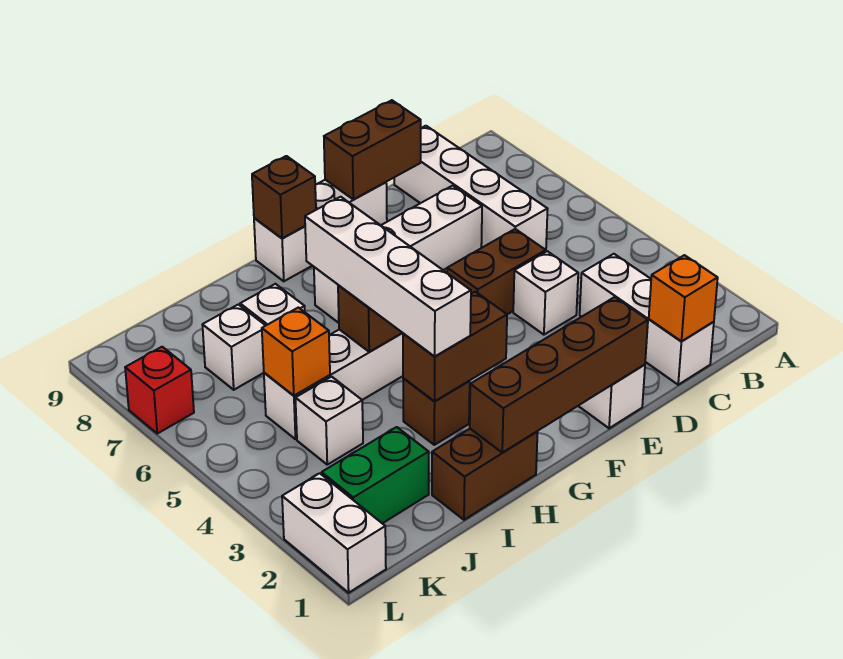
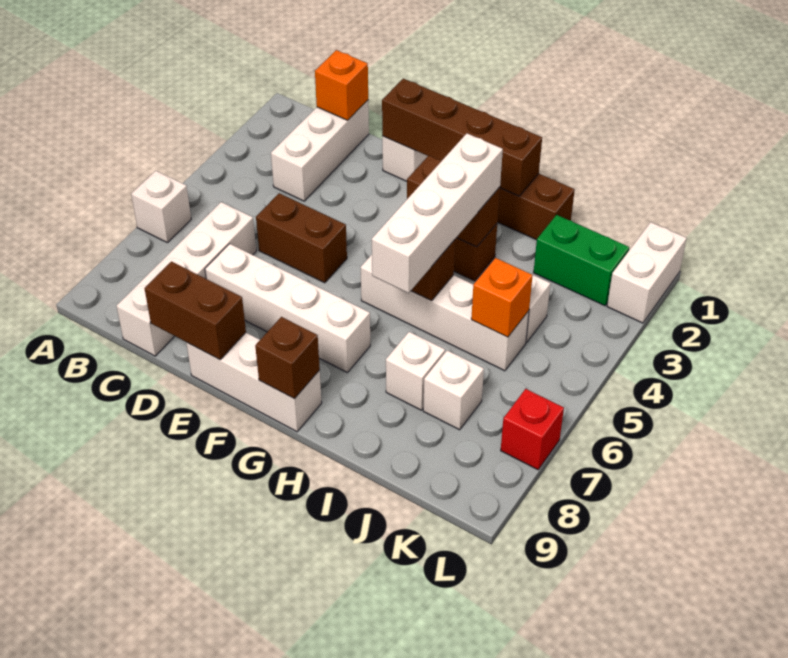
white 1x1 brick [513,251,578,335] -> white 1x1 brick moved to [131,171,191,243]

